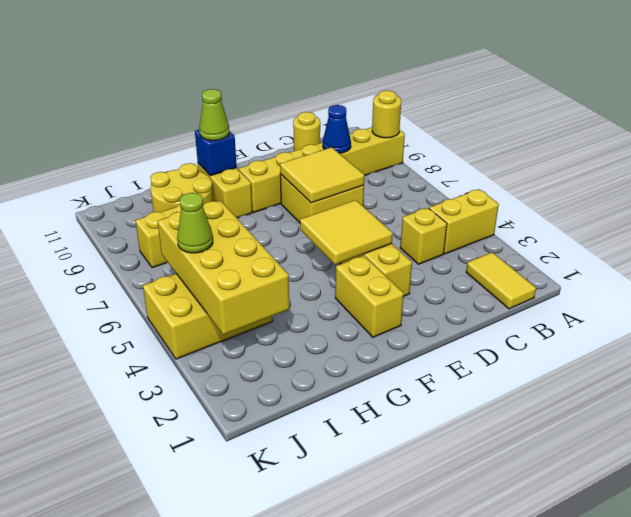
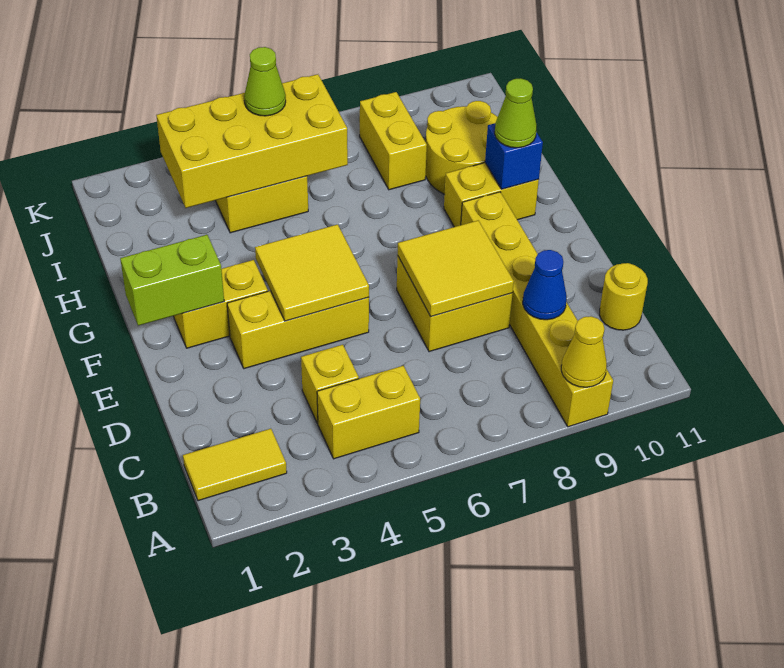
yellow 1x2 brick [429,189,499,254] -> yellow 1x2 brick turned to [317,366,420,459]
yellow 1x1 round brick [372,90,401,138] -> yellow 1x1 cone [561,316,607,387]
none -> lime 1x2 brick [120,235,224,326]

